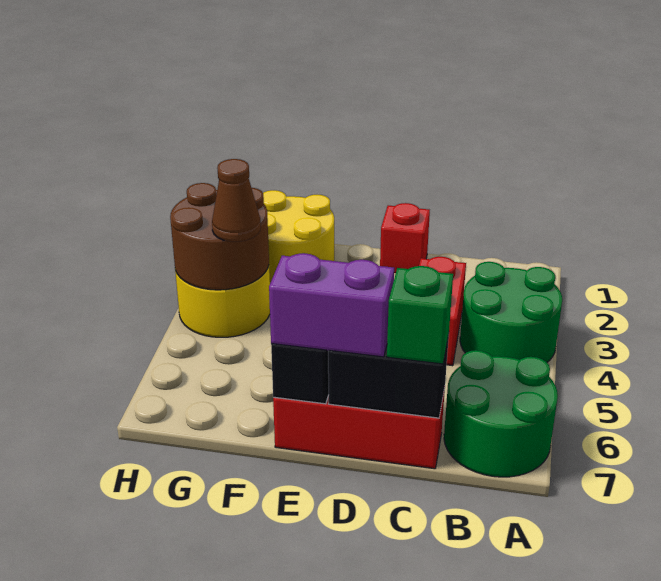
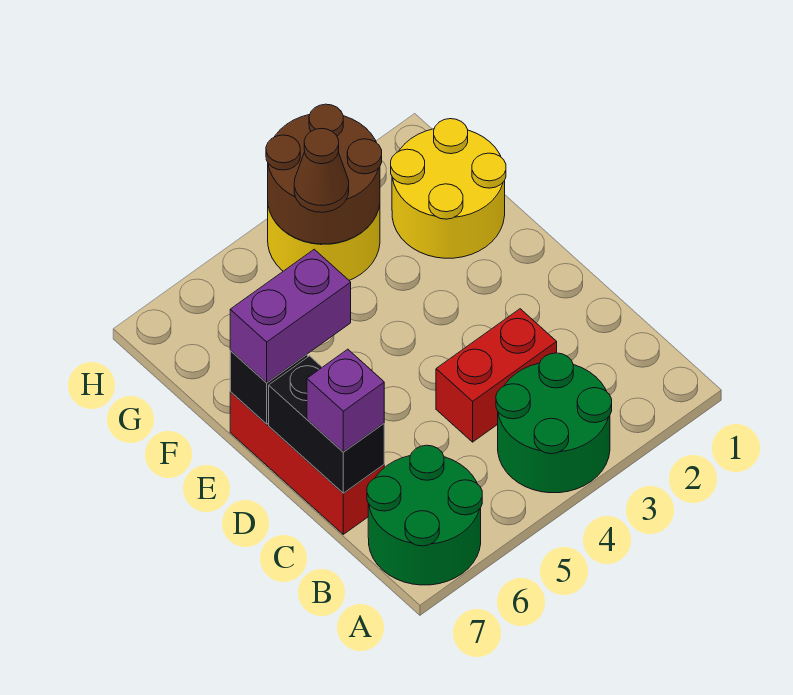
green 1x1 brick [387,266,453,364] -> purple 1x1 brick [307,349,384,452]
red 1x1 brick [380,203,430,273] -> none
purple 1x2 brick [269,253,394,357] -> purple 1x2 brick turned to [230,249,351,383]

